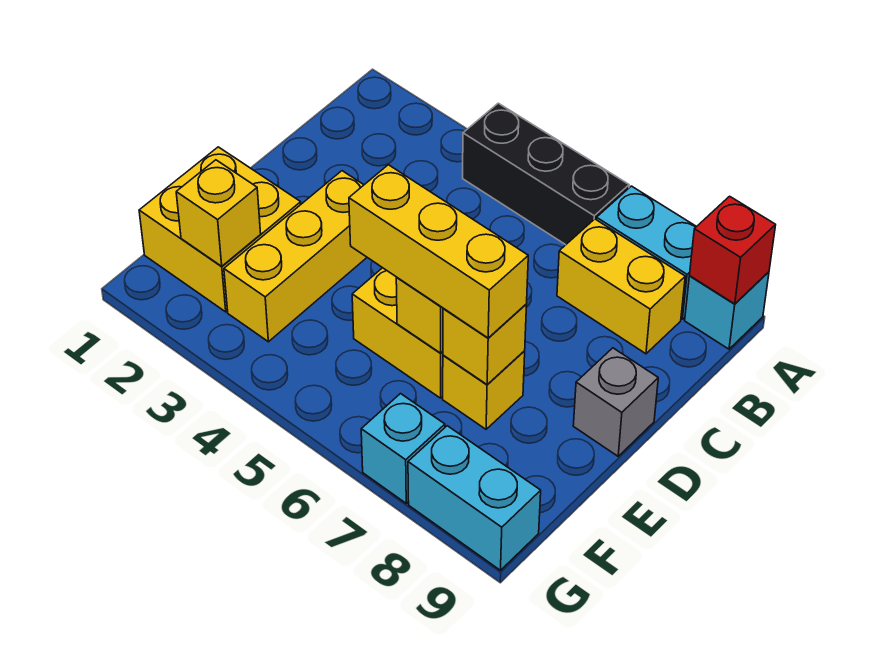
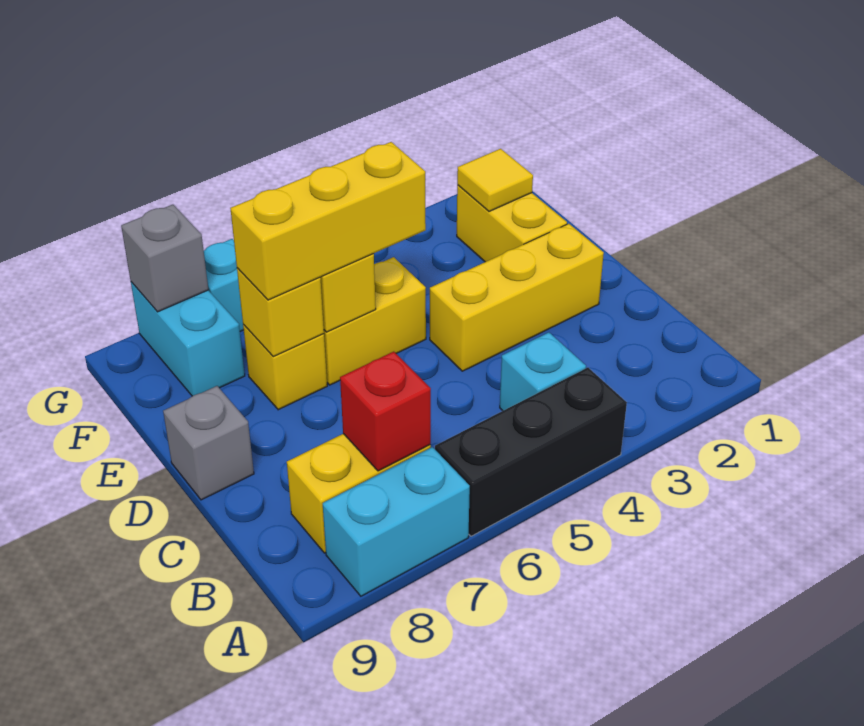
cyan 1x1 brick [685,272,769,349] -> cyan 1x1 brick moved to [500,332,586,411]
red 1x1 brick [689,196,776,304] -> red 1x1 brick moved to [340,352,431,471]
yellow 1x3 brick [224,171,367,342] -> yellow 1x3 brick turned to [430,224,604,371]
yellow 2x2 brick [139,147,301,312] -> yellow 1x2 brick [457,185,567,262]
yellow 1x1 brick [176,160,261,266] -> yellow 1x1 tile [457,149,533,211]
cyan 1x2 brick [408,426,541,570] -> cyan 1x2 brick turned to [131,282,245,396]
none -> grey 1x1 brick [121,205,208,312]

